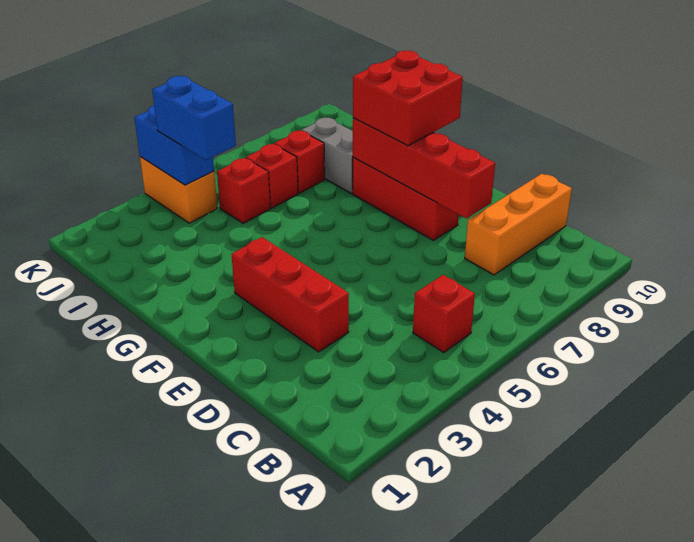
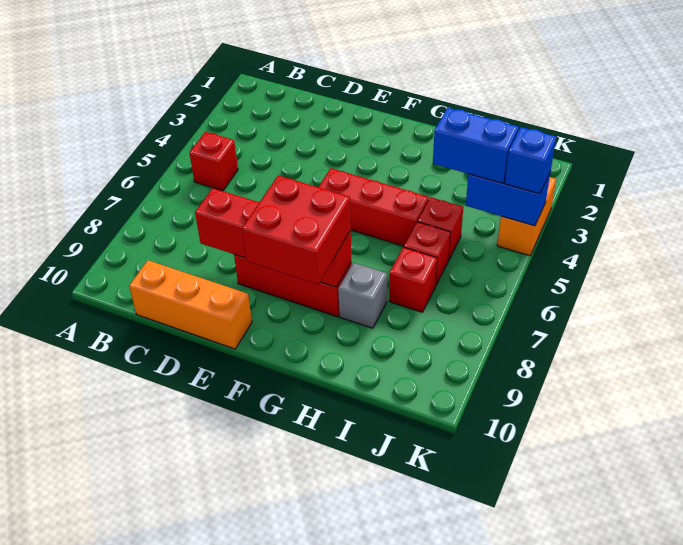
orange 1x3 brick [465,174,572,275] -> orange 1x3 brick turned to [129,260,252,349]
red 1x3 brick [231,237,349,352] -> red 1x3 brick moved to [319,168,429,246]
grey 1x2 brick [302,118,353,193] -> grey 1x1 brick [338,263,387,328]
orange 1x2 brick [140,157,218,223] -> orange 1x2 brick turned to [497,177,556,256]
none -> blue 1x1 brick [505,127,556,194]

